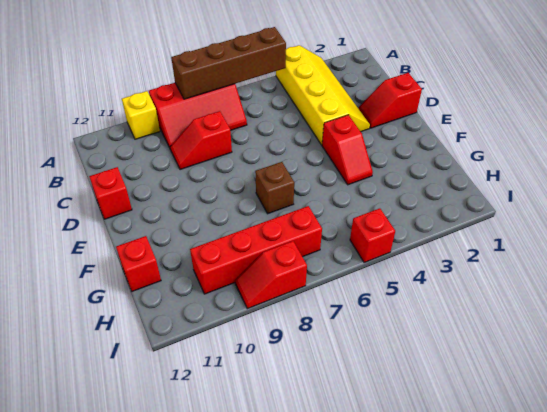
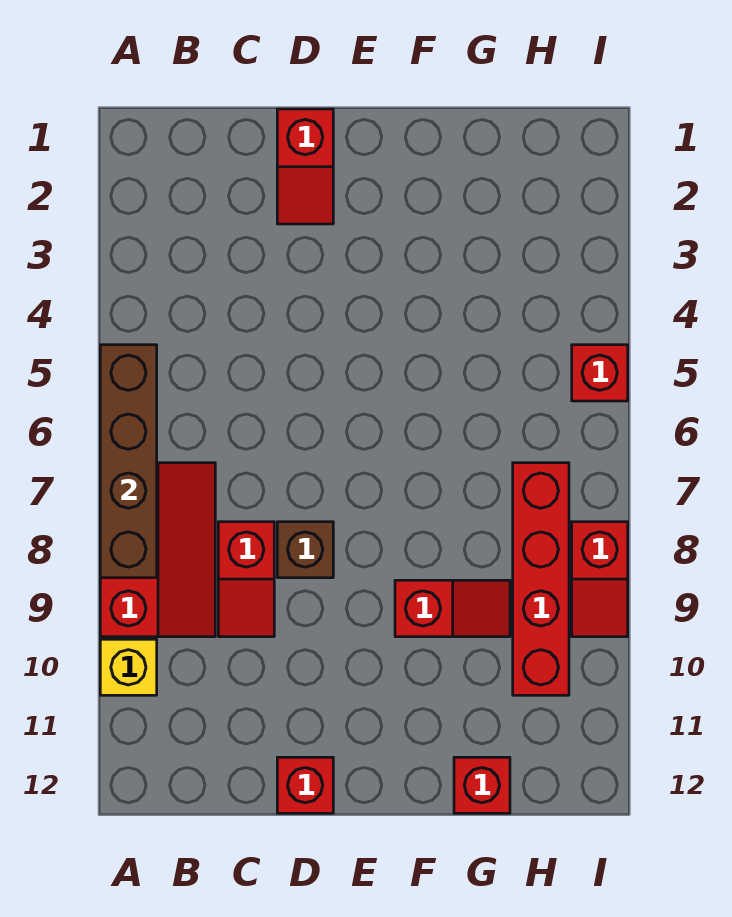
yellow 2x4 slope [276,45,370,145] -> none
red 1x2 slope [322,115,373,185] -> red 1x2 slope moved to [395,580,510,637]
brown 1x1 brick [255,162,294,214] -> brown 1x1 brick moved to [277,522,333,578]

